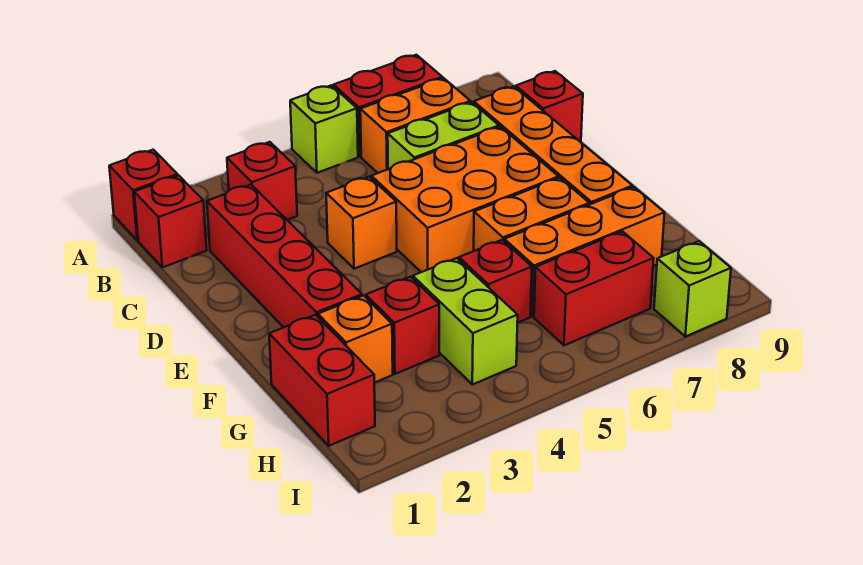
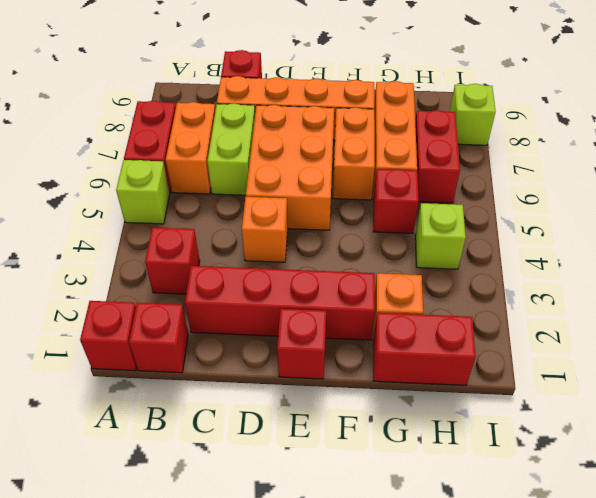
red 1x1 brick [366,277,439,374] -> red 1x1 brick moved to [277,309,326,379]
lime 1x2 brick [413,258,518,385] -> lime 1x1 brick [415,203,466,269]

